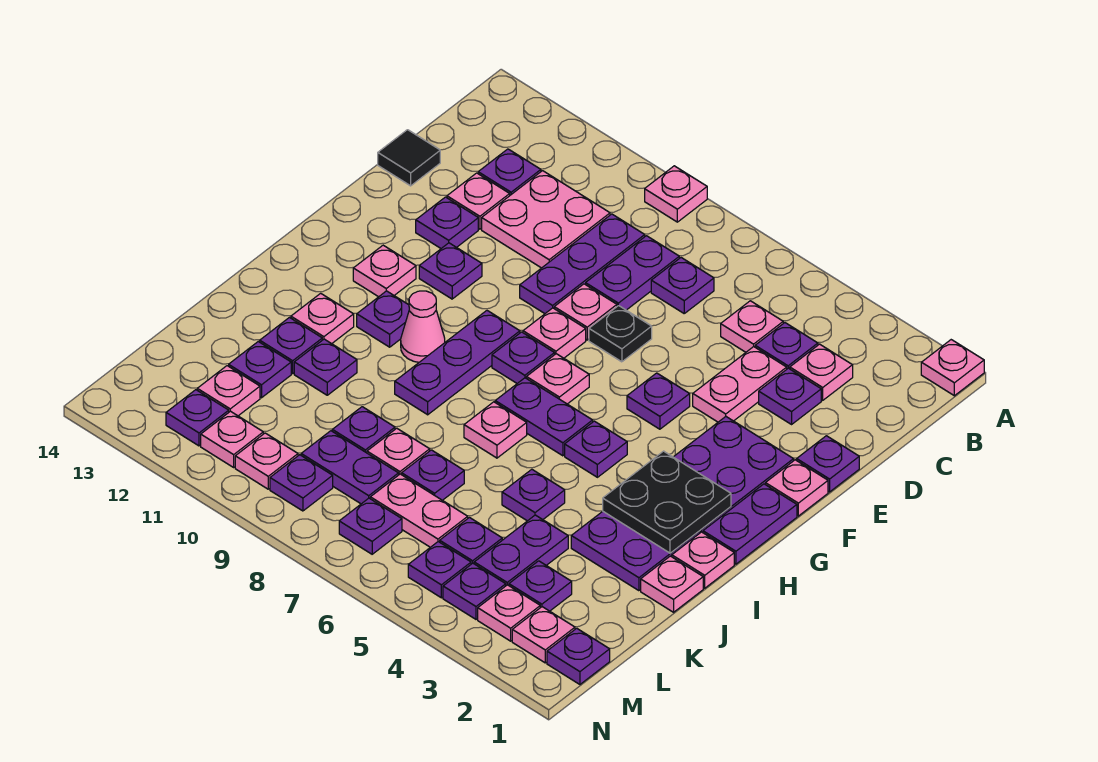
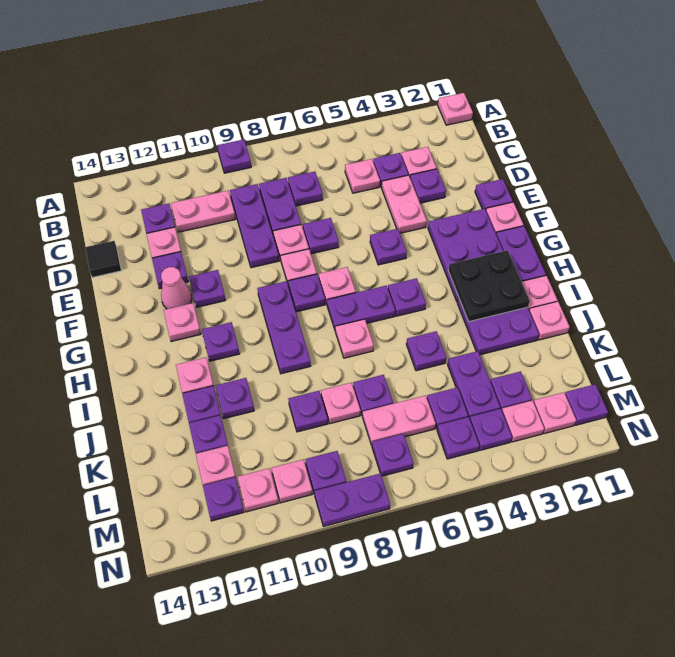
pink 1x1 plate [645,166,707,222] -> purple 1x1 plate [217,140,251,173]
pink 2x2 plate [482,171,610,268] -> pink 1x2 plate [171,191,236,232]
black 1x1 plate [589,306,652,362] -> purple 1x1 plate [303,218,339,254]
pink 1x1 cone [401,291,445,362] -> pink 1x1 cone moved to [161,267,192,309]
purple 1x2 plate [301,431,399,504] -> purple 1x2 plate moved to [314,474,390,526]

